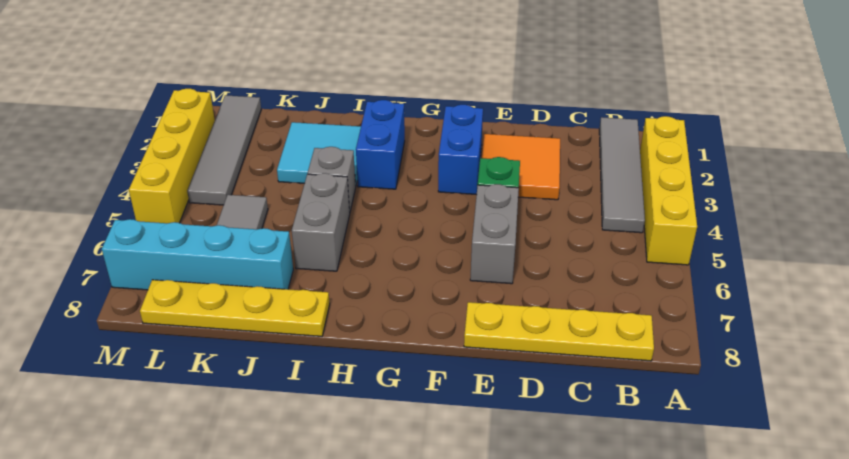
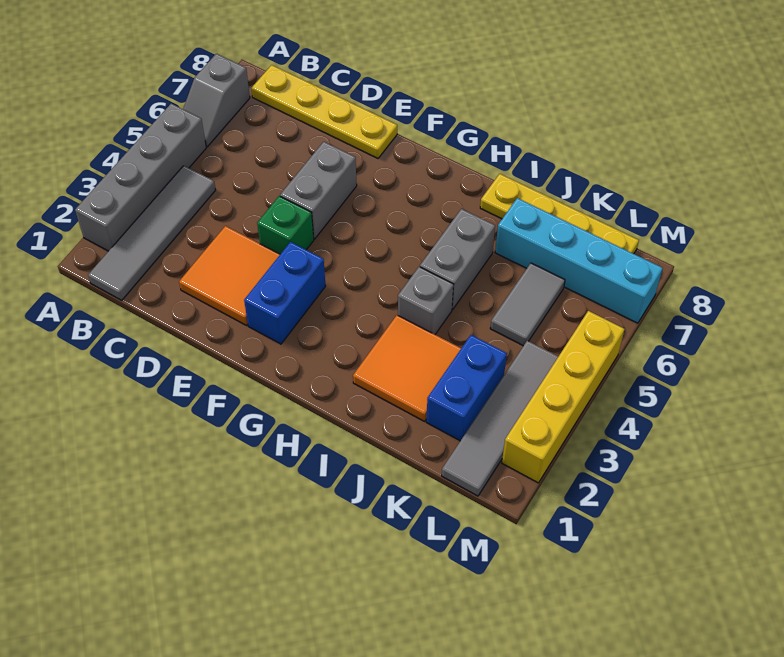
yellow 1x4 brick [640,116,697,265] -> grey 1x4 brick [75,104,206,251]
none -> grey 1x2 slope [183,54,250,147]
blue 1x2 brick [356,100,405,189] -> blue 1x2 brick moved to [426,335,507,441]
cyan 2x2 tile [277,122,361,186] -> orange 2x2 tile [353,315,461,421]

